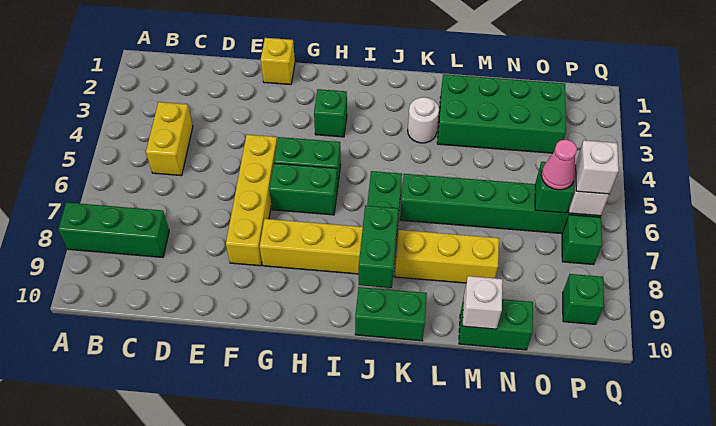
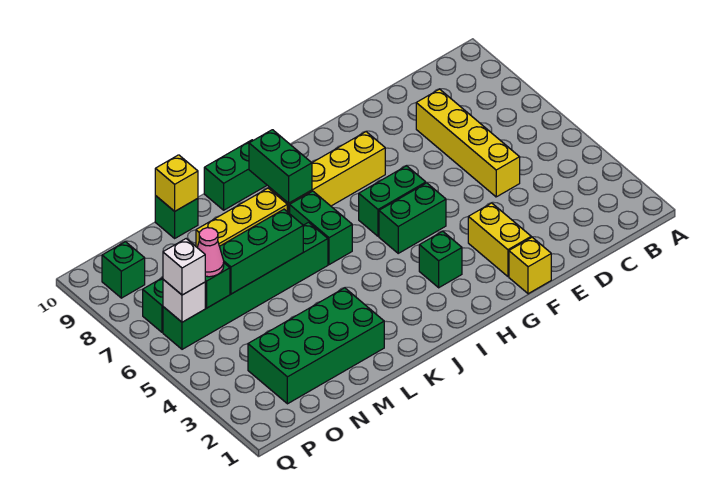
green 1x3 brick [58,202,169,257] -> green 1x3 brick moved to [220,209,303,294]
yellow 1x2 brick [146,102,193,176] -> yellow 1x2 brick moved to [468,203,531,276]
yellow 1x4 brick [226,135,277,266] -> yellow 1x4 brick moved to [416,89,520,197]
white 1x1 round brick [408,97,439,143] -> none
green 1x2 brick [459,298,533,350] -> green 1x1 brick [155,196,198,238]
white 1x1 brick [462,276,503,329] -> yellow 1x1 brick [155,155,198,211]

